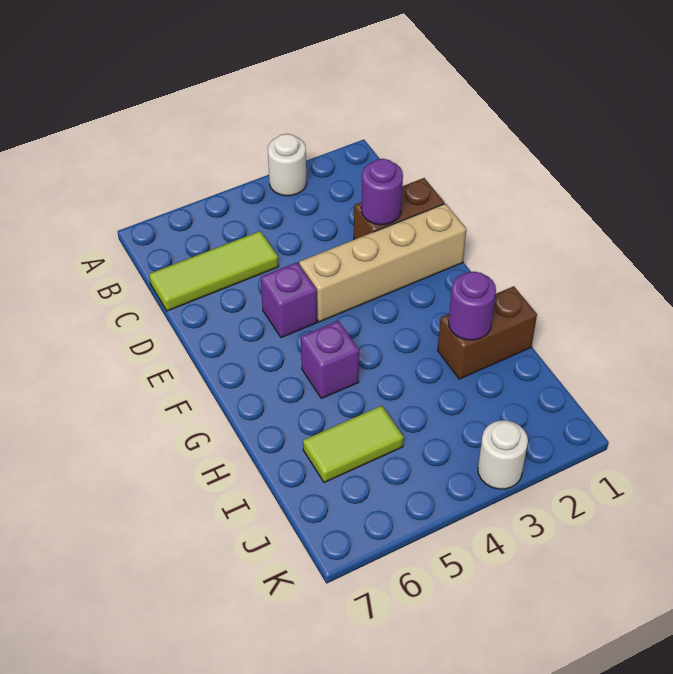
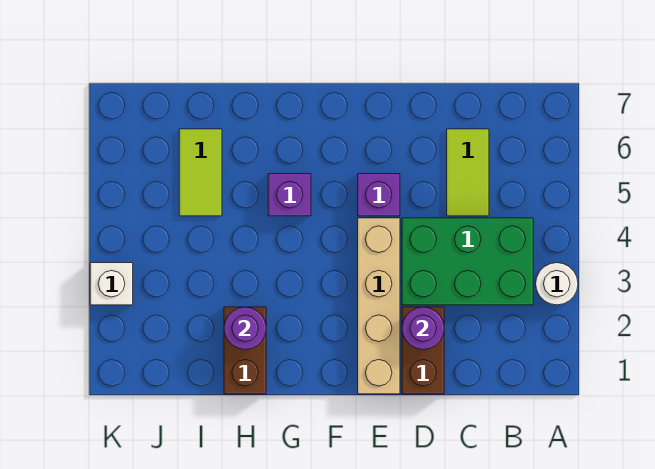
none -> green 2x3 brick [402,218,533,305]
lime 1x3 tile [149,231,279,311] -> lime 1x2 tile [447,129,489,216]
white 1x1 round brick [478,420,528,489] -> white 1x1 brick [90,263,133,305]

